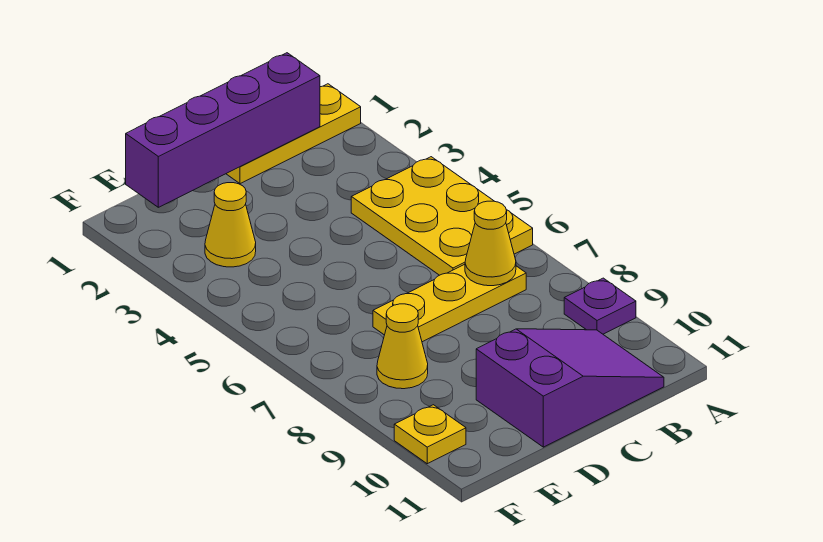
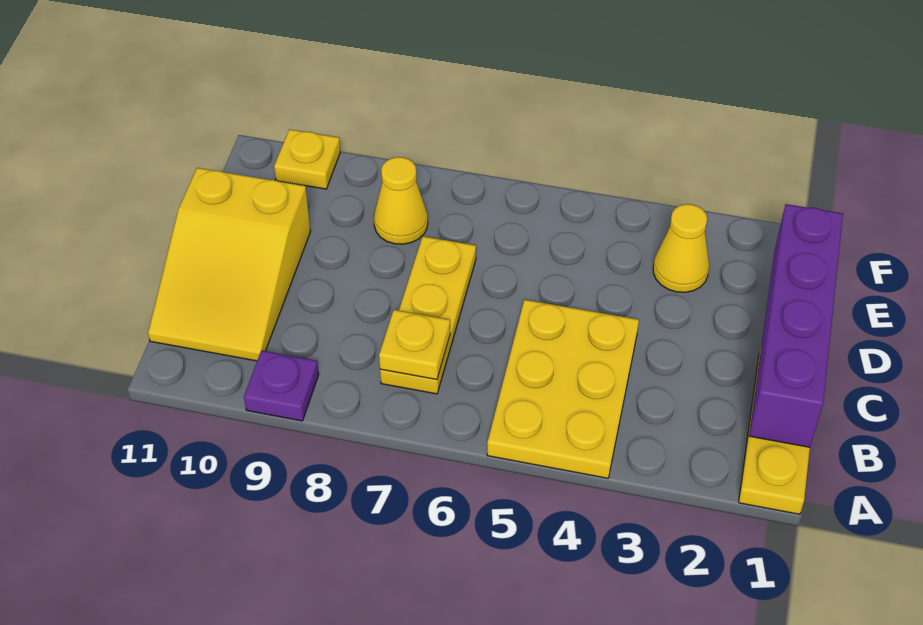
yellow 2x3 plate [351,157,533,275] -> yellow 2x3 plate turned to [487,300,639,478]
yellow 1x1 cone [465,201,516,286] -> yellow 1x1 plate [379,310,450,380]
purple 2x3 slope [476,329,664,447] -> yellow 2x3 slope [148,168,310,361]

